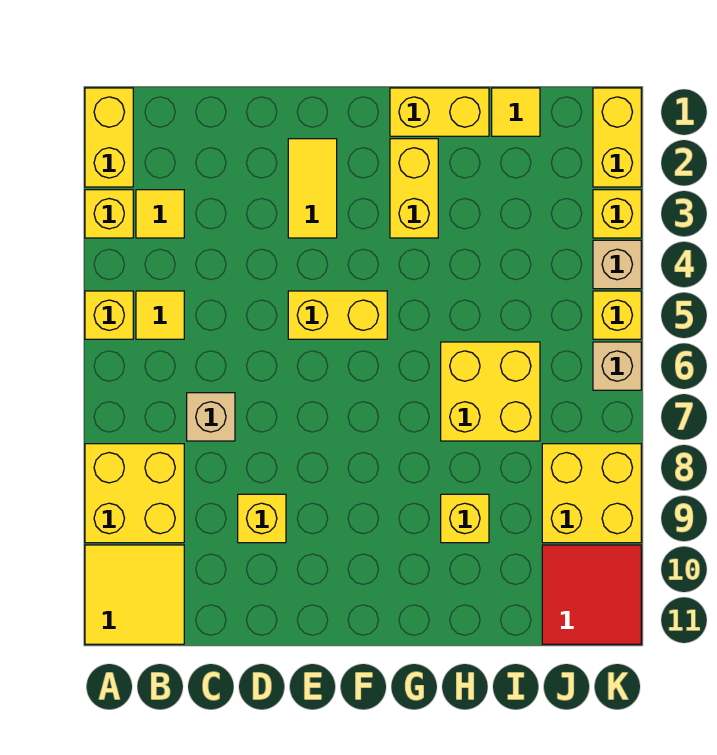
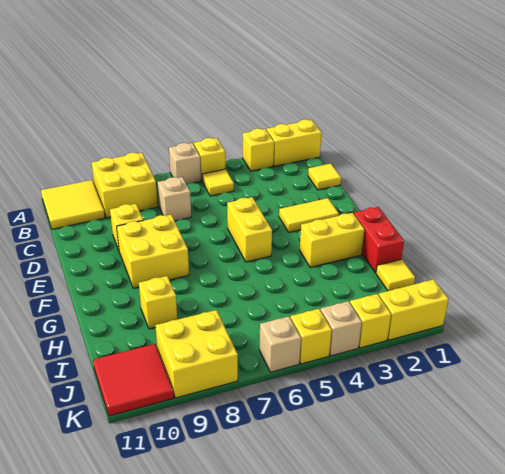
none -> tan 1x1 brick [169,143,201,184]
yellow 1x1 tile [136,190,184,238] -> yellow 1x1 tile moved to [308,164,341,190]
yellow 1x2 brick [390,88,489,136] -> red 1x2 brick [354,207,404,273]
yellow 2x2 brick [441,342,540,441] -> yellow 2x2 brick moved to [117,215,189,288]

